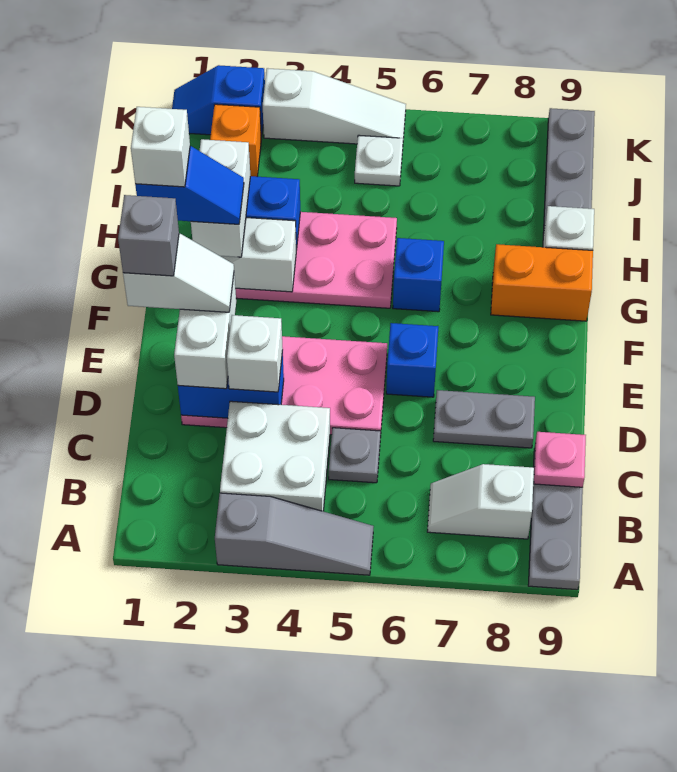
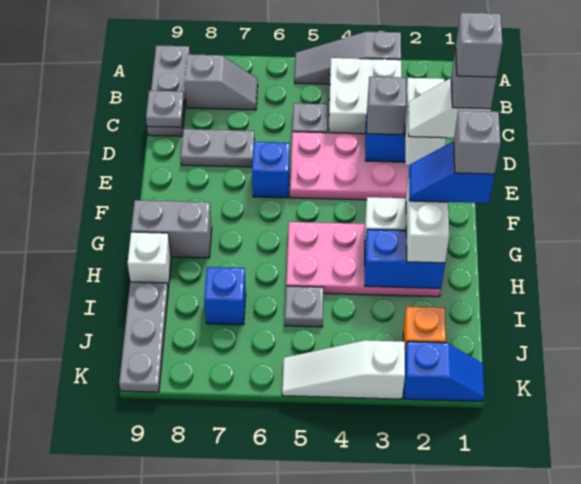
white 1x2 slope [427,464,534,539] -> grey 1x2 slope [184,54,258,110]
pink 1x1 plate [534,432,586,487] -> grey 1x1 plate [146,91,184,127]
white 1x1 brick [227,315,283,392] -> grey 1x1 brick [367,77,406,135]
none -> grey 1x1 brick [456,13,503,77]
white 1x1 brick [131,107,190,187] -> grey 1x1 brick [454,111,501,174]
blue 1x1 brick [393,238,444,312] -> blue 1x1 brick moved to [204,267,246,325]
orange 1x2 brick [491,244,593,321] -> grey 1x2 brick [131,200,212,258]
none -> grey 1x1 plate [285,286,324,327]
white 1x1 plate [355,135,403,186] -> none

